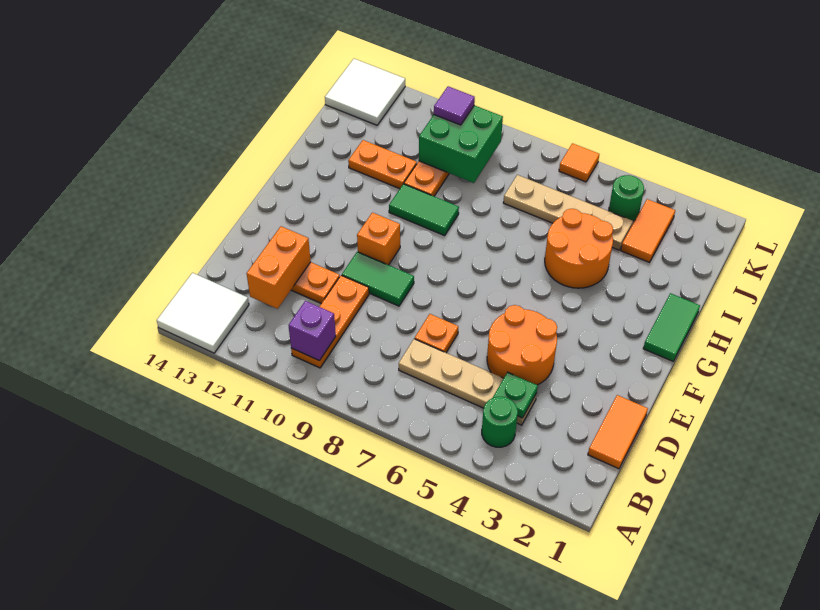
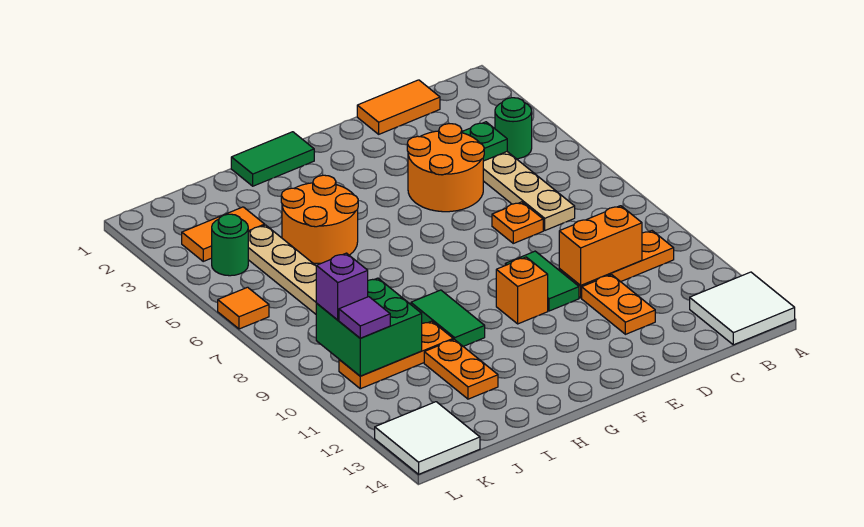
purple 1x1 brick [288,301,336,361] -> purple 1x1 brick moved to [316,253,368,320]
orange 1x2 brick [247,226,311,309] -> orange 1x2 brick moved to [559,206,642,285]

